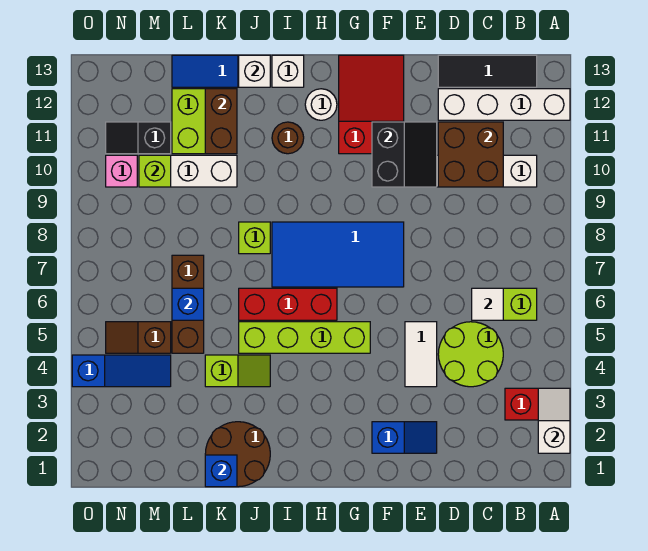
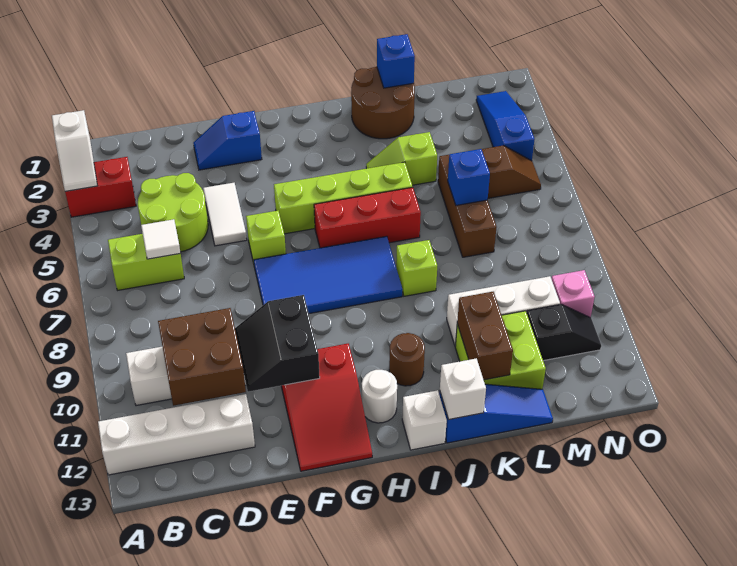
black 1x3 tile [438,55,537,87] -> none
blue 1x3 slope [72,355,171,387] -> blue 1x3 slope turned to [476,91,535,161]
lime 1x1 brick [139,155,171,187] -> lime 1x1 brick moved to [246,211,286,263]

